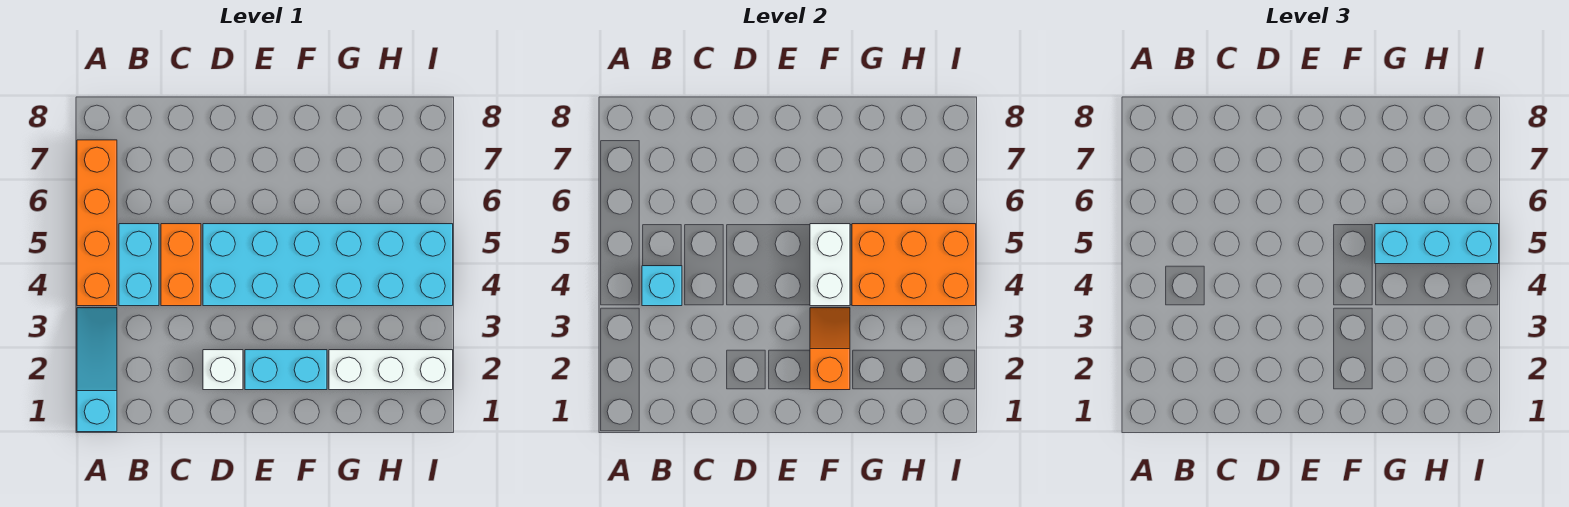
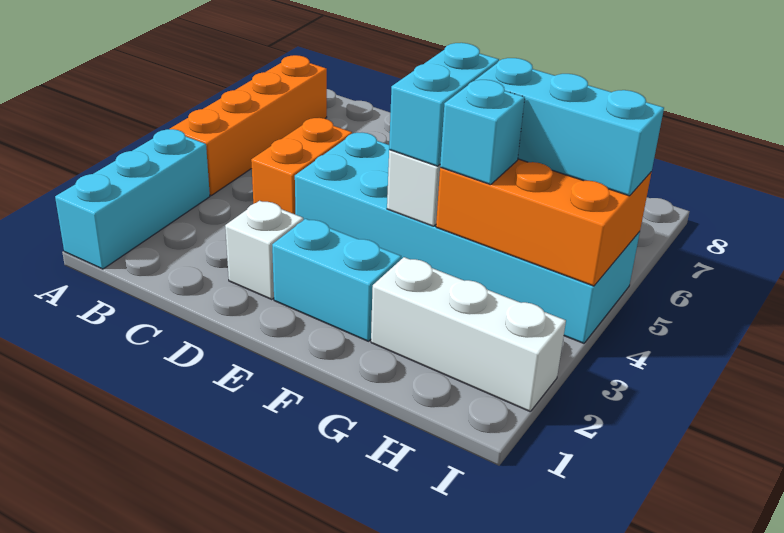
cyan 1x3 slope [77,308,117,432] -> cyan 1x3 brick [55,129,210,269]
cyan 1x2 brick [119,224,159,306] -> cyan 1x2 brick moved to [389,43,499,166]
cyan 1x1 brick [642,266,682,306] -> cyan 1x1 brick moved to [440,80,525,185]
orange 1x2 slope [810,308,850,390] -> none

